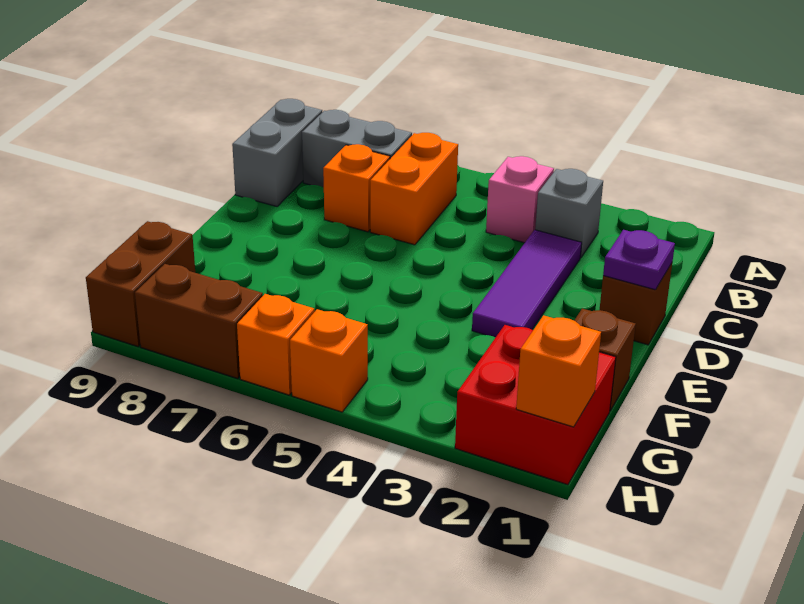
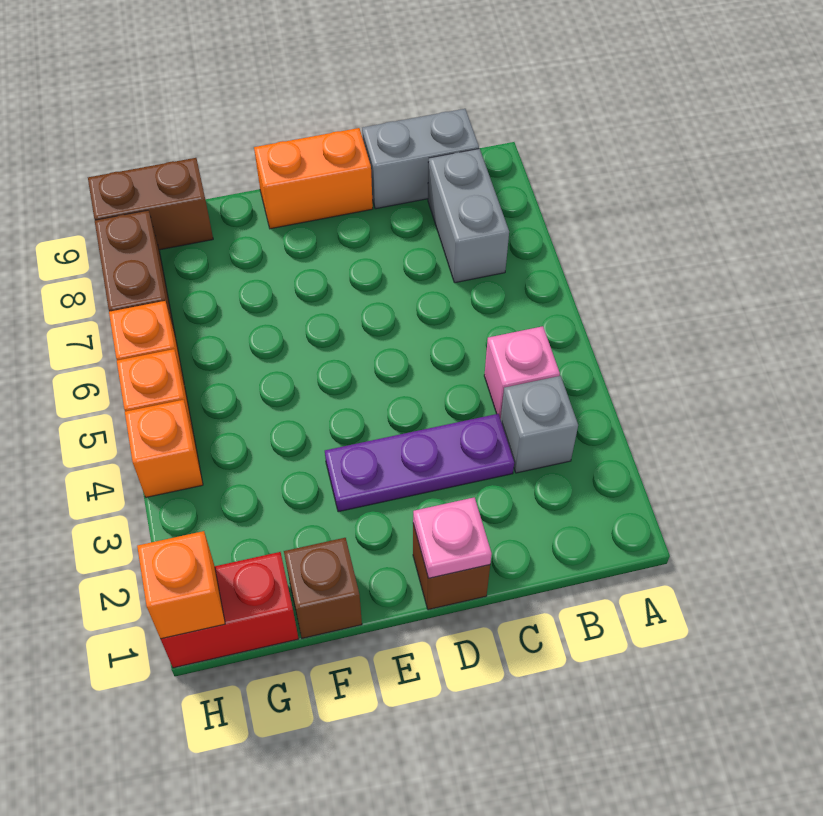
orange 1x2 brick [370,133,458,245] -> orange 1x2 brick moved to [254,128,373,229]
purple 1x3 tile [472,230,582,338] -> purple 1x3 plate [325,414,514,512]
orange 1x1 brick [323,144,390,232] -> orange 1x1 brick moved to [125,400,203,497]
purple 1x1 plate [603,230,675,290] -> pink 1x1 plate [413,497,492,578]
red 2x2 brick [455,325,616,485] -> red 1x2 brick [161,552,299,668]

